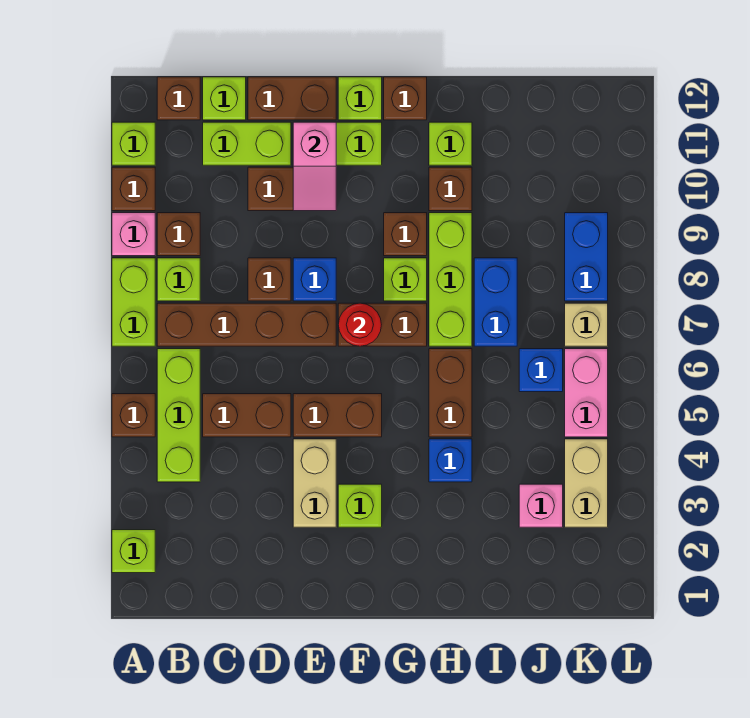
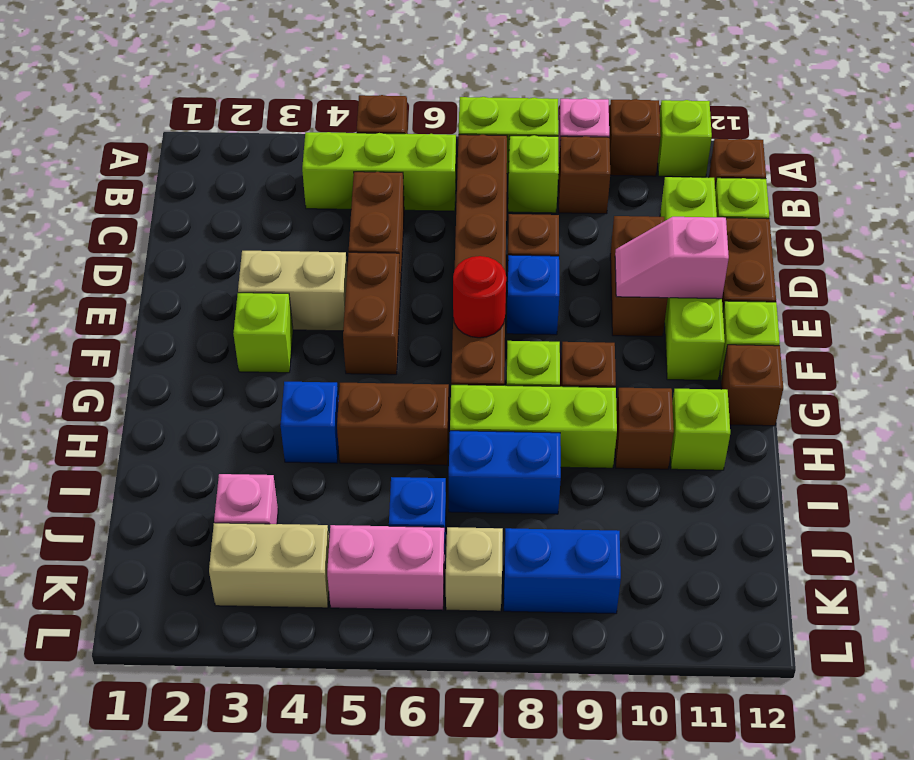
lime 1x1 brick [112,530,155,573] -> none

